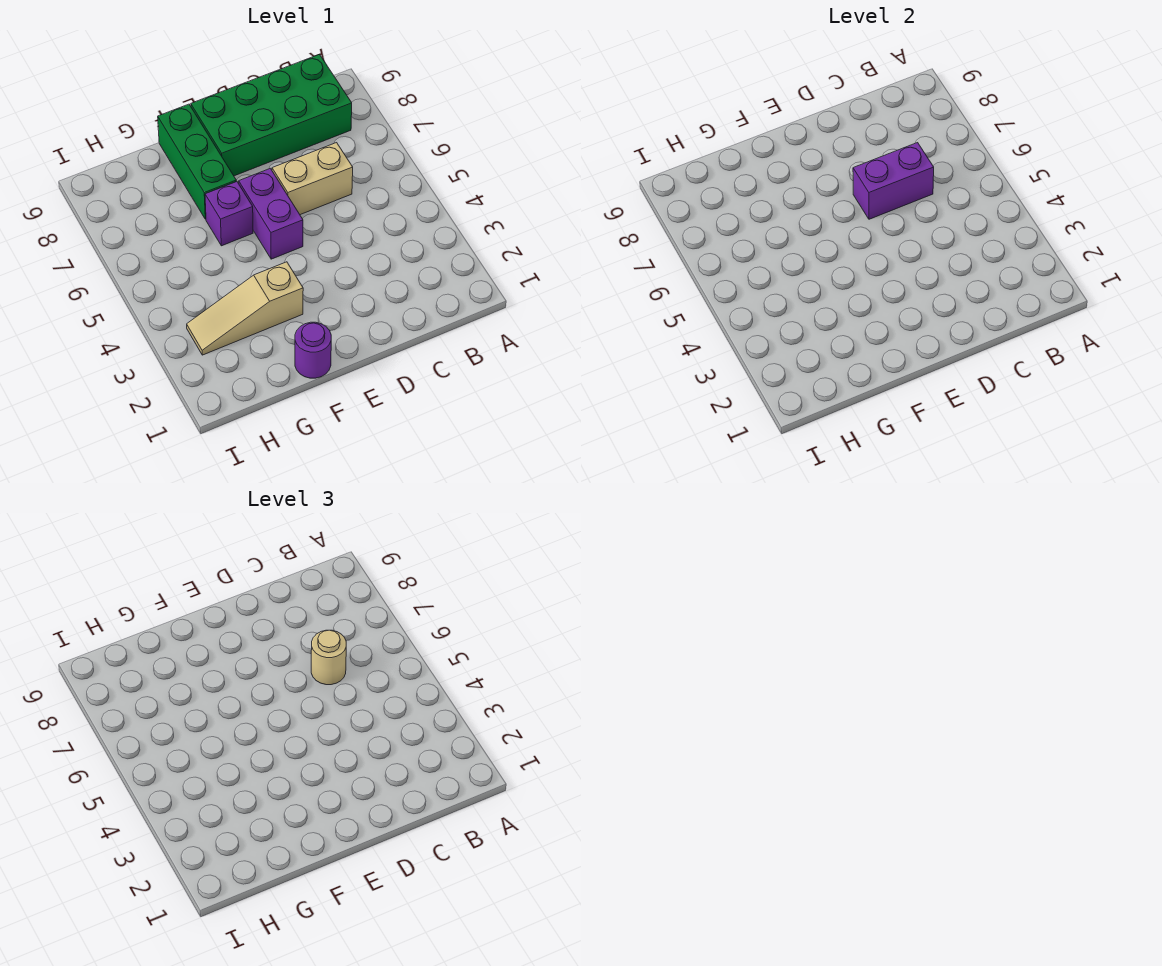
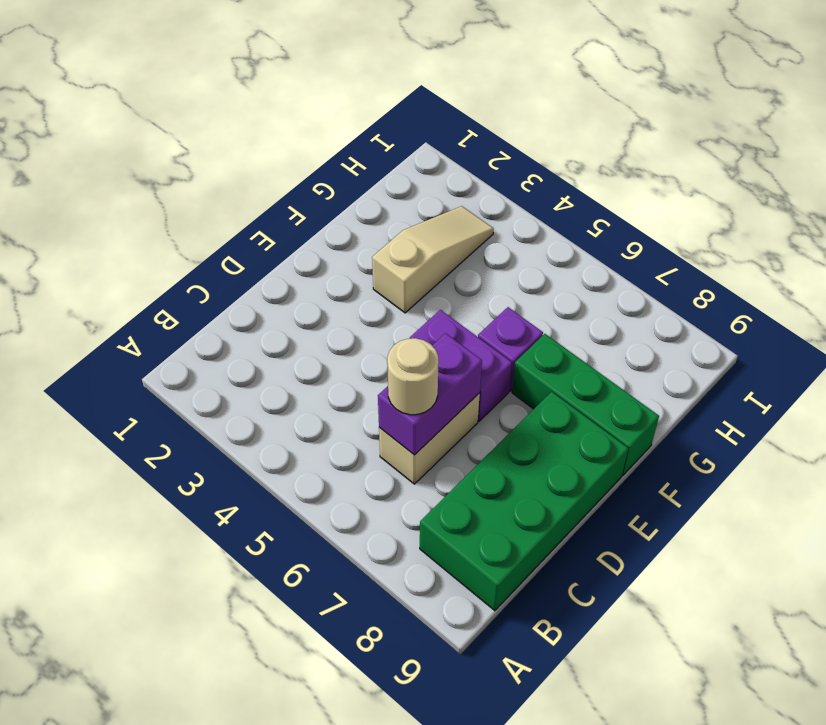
purple 1x1 round brick [295,322,331,378] -> none

